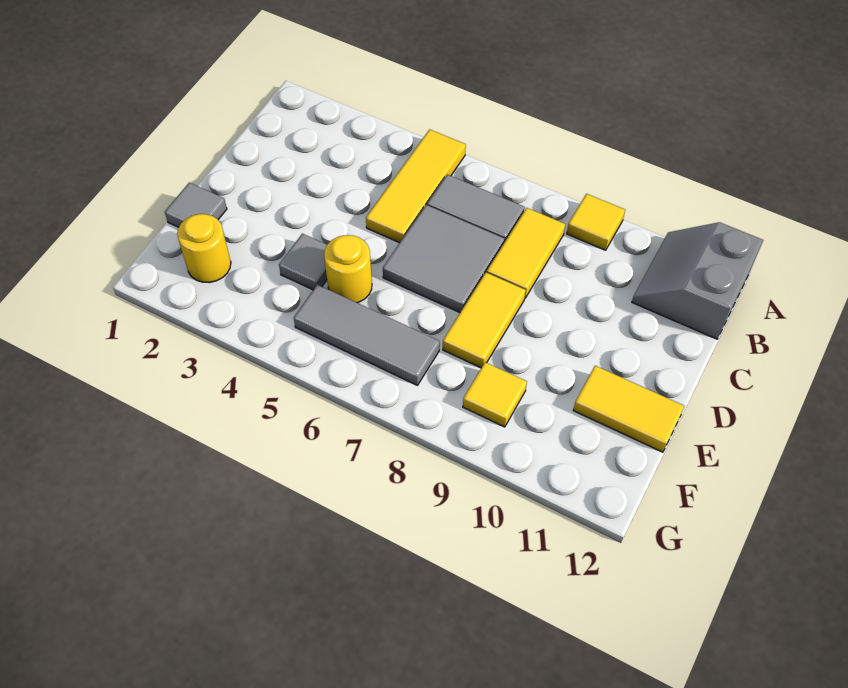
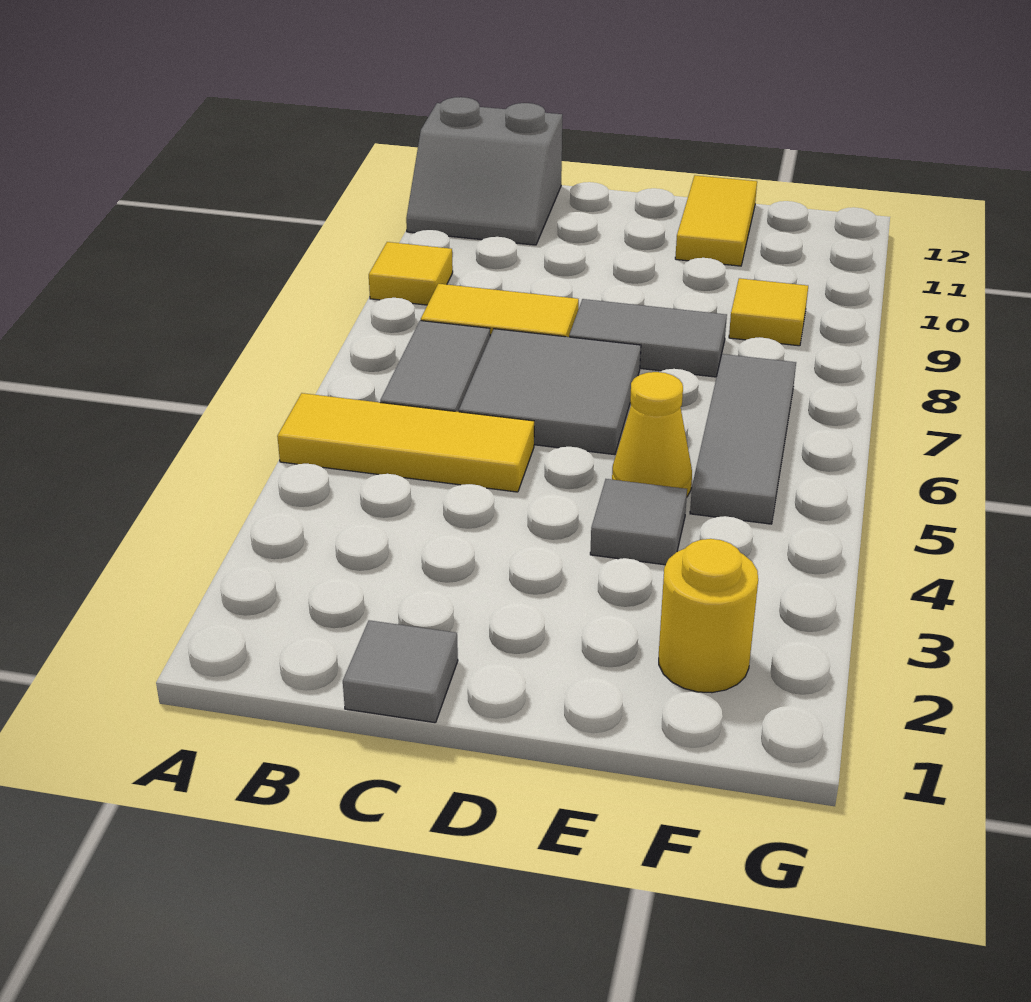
yellow 1x2 tile [443,272,526,368] -> grey 1x2 tile [569,299,727,377]
grey 1x1 tile [165,183,227,227] -> grey 1x1 tile moved to [343,620,458,723]
yellow 1x1 round brick [324,235,372,303] -> yellow 1x1 cone [612,372,692,497]

